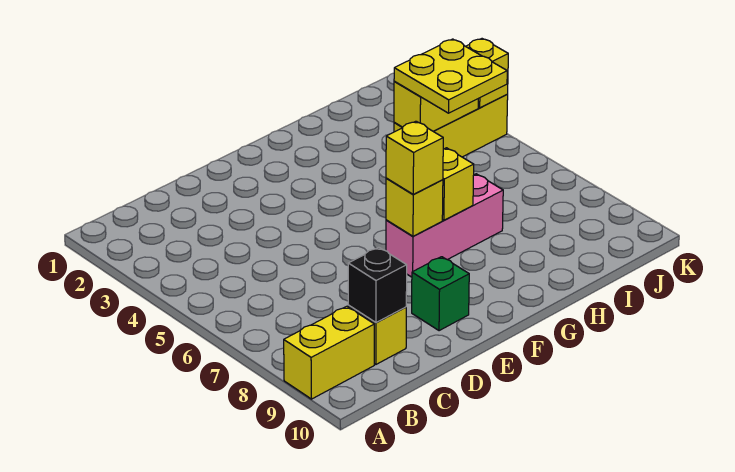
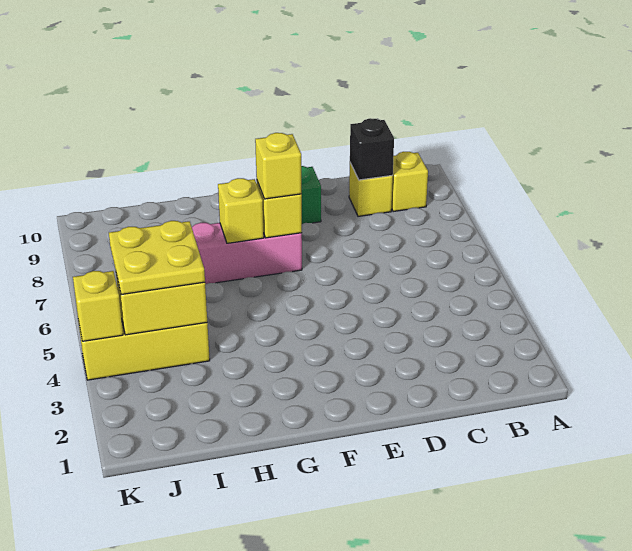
yellow 1x2 brick [284,306,374,399] -> yellow 1x1 brick [392,152,428,212]

